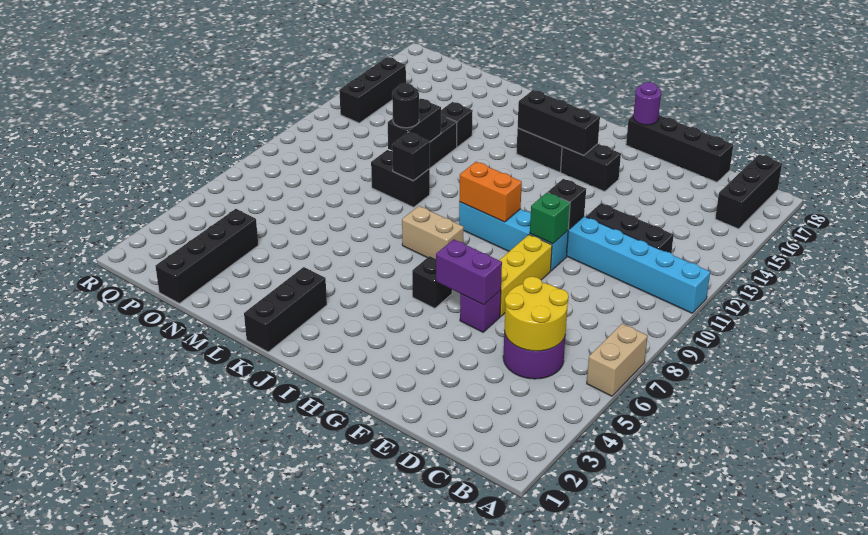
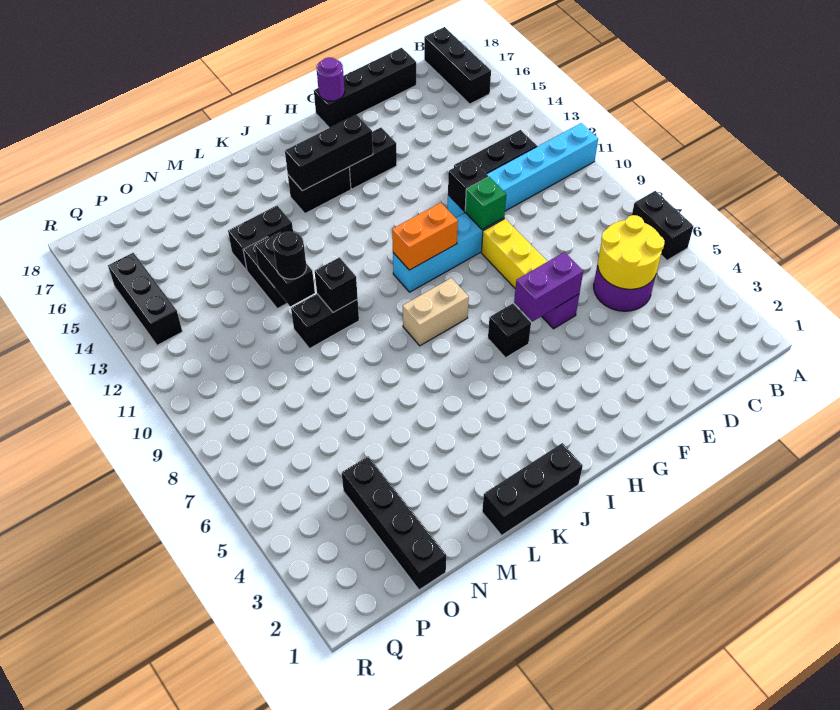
tan 1x2 brick [587,324,648,396] -> black 1x2 brick [632,191,694,260]
black 1x3 brick [244,267,327,352] -> black 1x3 brick turned to [482,443,583,535]
black 1x1 brick [441,102,473,147] -> black 1x2 brick [228,206,293,270]

